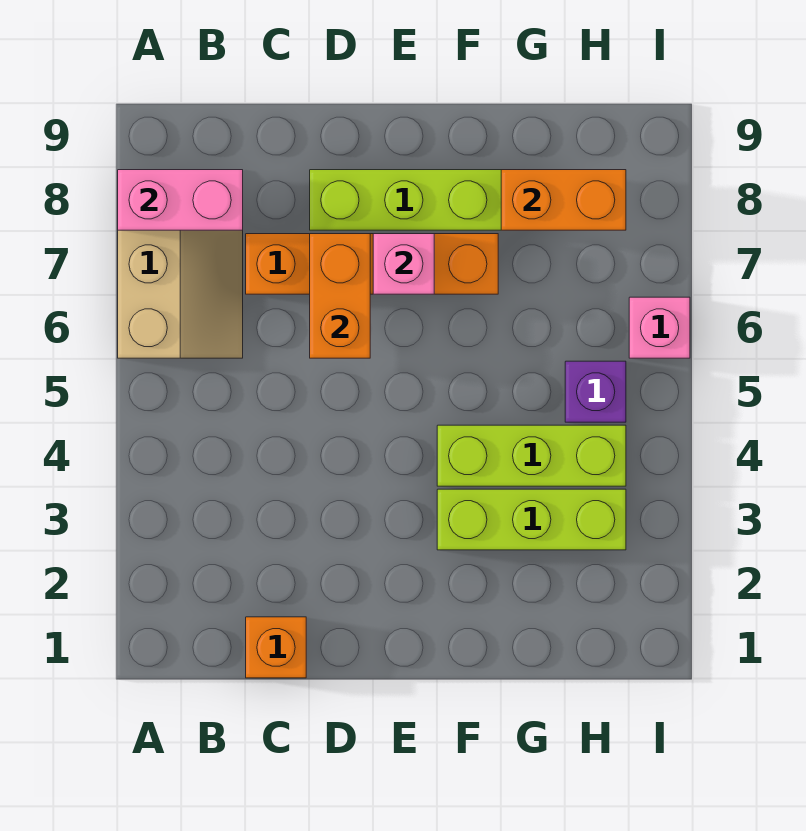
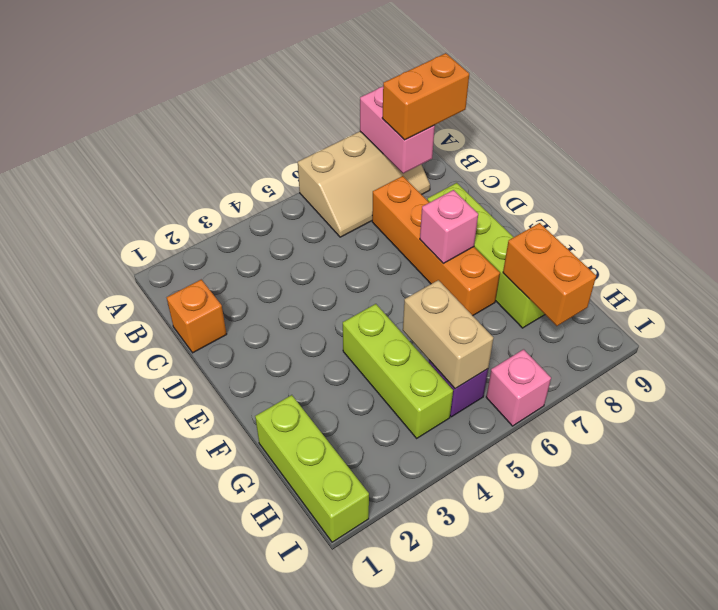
orange 1x2 brick [310,234,370,358] -> orange 1x2 brick moved to [382,53,469,140]
lime 1x3 brick [437,489,626,550] -> lime 1x3 brick moved to [255,395,369,542]
none -> tan 1x2 brick [403,280,493,389]

